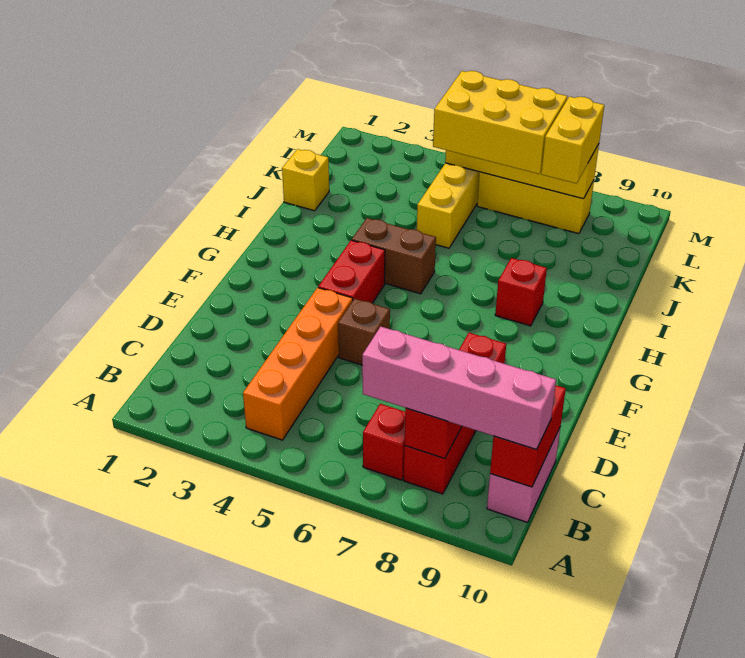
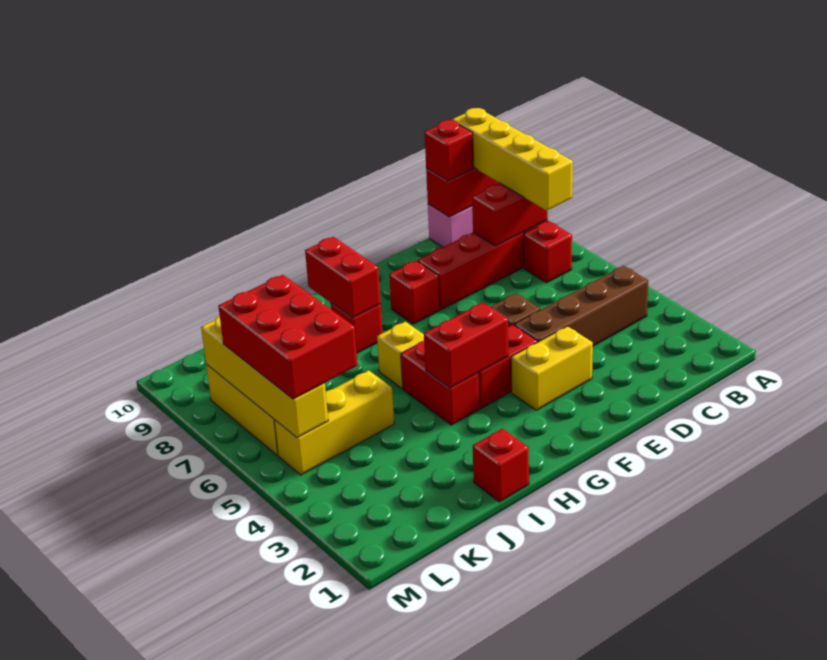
orange 1x4 brick [243,288,353,440] -> brown 1x4 brick [514,266,648,346]
pink 1x4 brick [362,327,556,449] -> yellow 1x4 brick [452,108,573,211]
none -> red 1x1 brick [425,120,474,181]
none -> red 1x1 brick [389,261,440,324]
none -> red 1x2 brick [424,303,508,388]
brown 1x2 brick [352,218,436,294] -> red 1x2 brick [401,341,480,425]
none -> red 1x2 brick [305,237,381,318]
none -> red 1x1 brick [473,429,529,502]
yellow 1x1 brick [282,149,329,211] -> yellow 1x1 brick moved to [377,322,424,388]
yellow 2x3 brick [433,71,567,174] -> red 2x3 brick [218,275,358,399]
yellow 1x2 brick [541,97,604,184] -> yellow 1x2 brick moved to [511,326,593,410]

